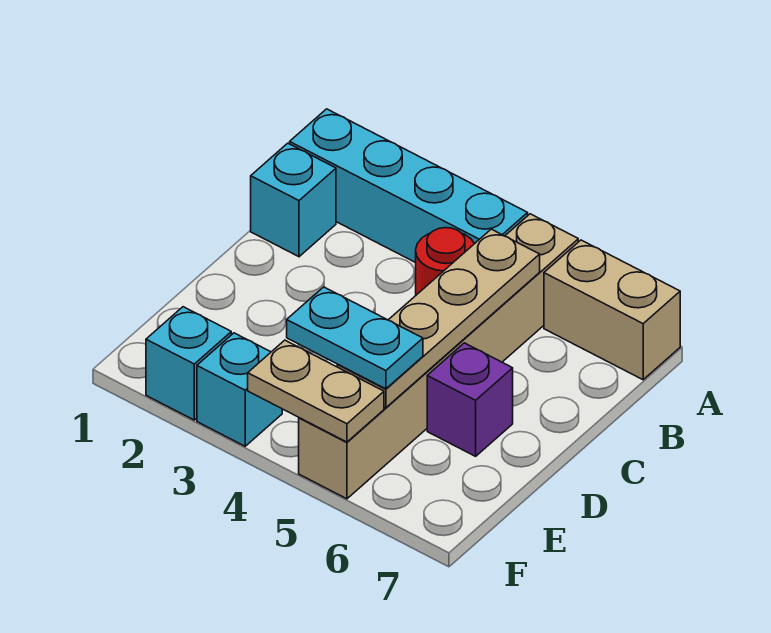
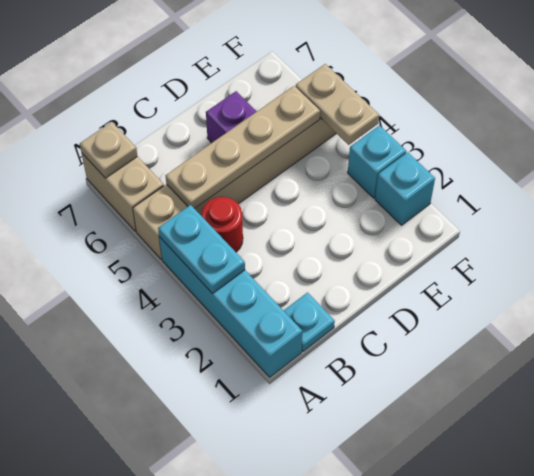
none -> tan 1x1 plate [80,122,137,178]
cyan 1x1 brick [251,143,336,257] -> cyan 1x1 plate [283,293,335,352]
cyan 1x2 plate [287,287,423,389] -> cyan 1x2 plate moved to [158,205,245,294]

